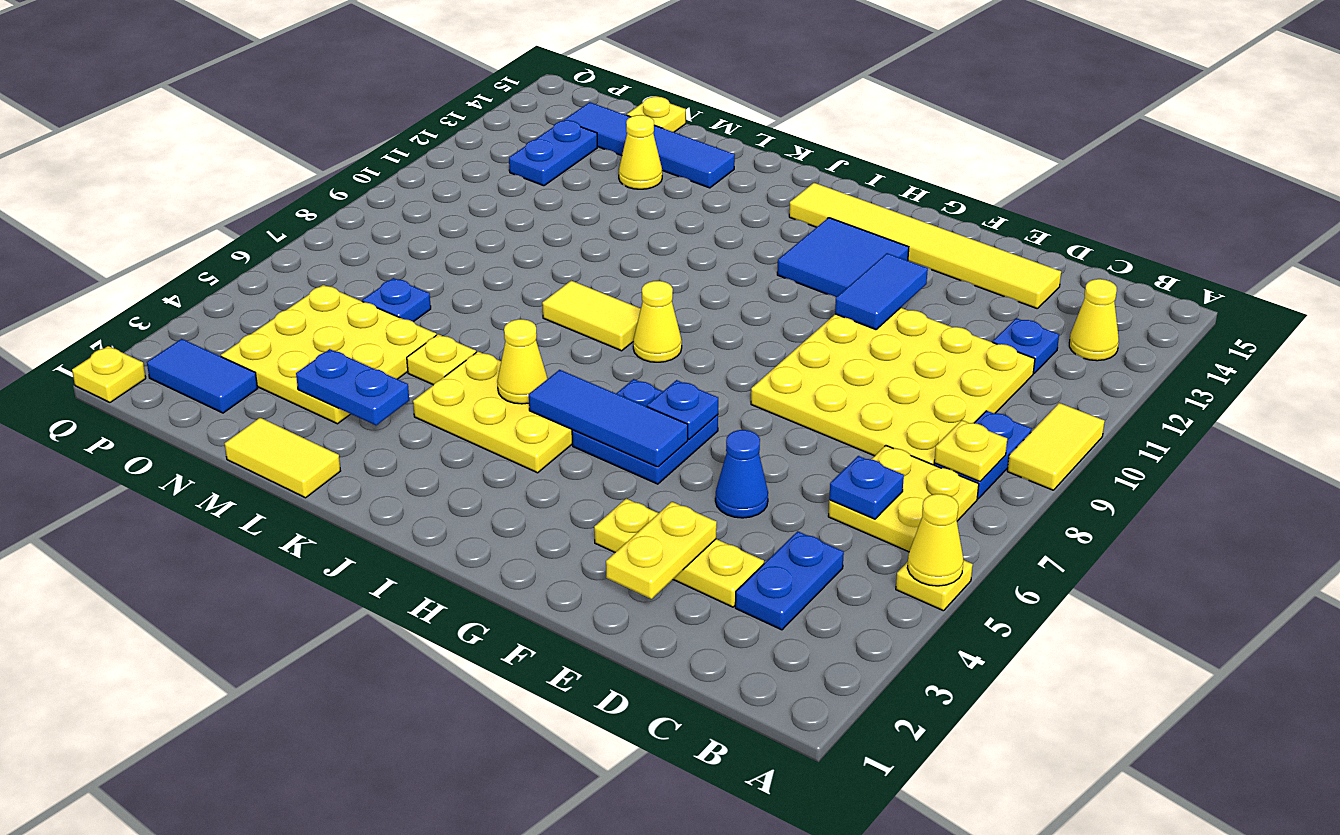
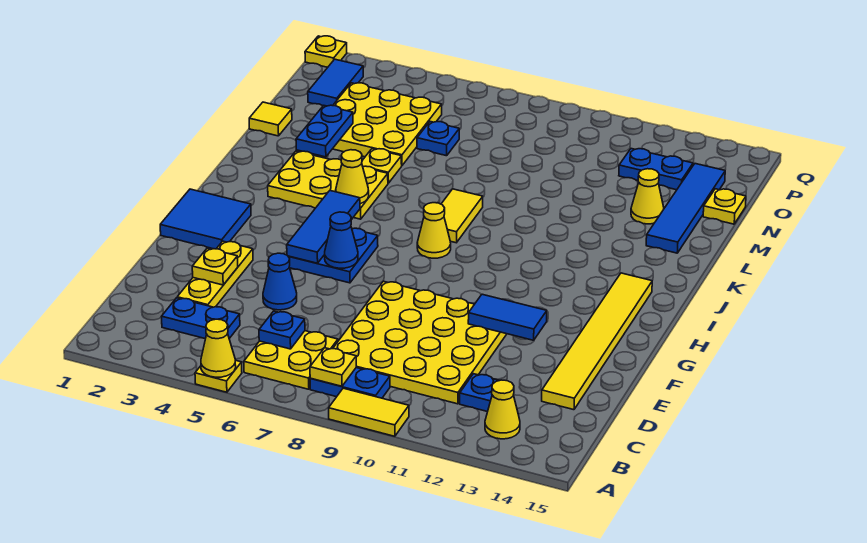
yellow 1x2 plate [606,502,717,599] -> yellow 1x1 plate [192,248,238,285]
blue 1x1 plate [647,380,718,439] -> blue 1x1 cone [325,212,358,268]
blue 2x2 tile [777,218,909,297] -> blue 2x2 tile moved to [160,189,251,249]
yellow 2x3 plate [413,351,572,473] -> yellow 2x3 plate turned to [268,151,388,219]
yellow 1x2 tile [225,418,340,498] -> yellow 1x1 tile [249,102,292,136]

